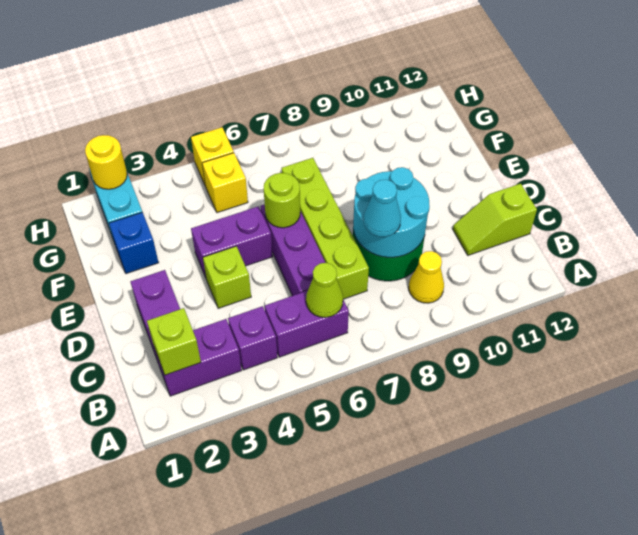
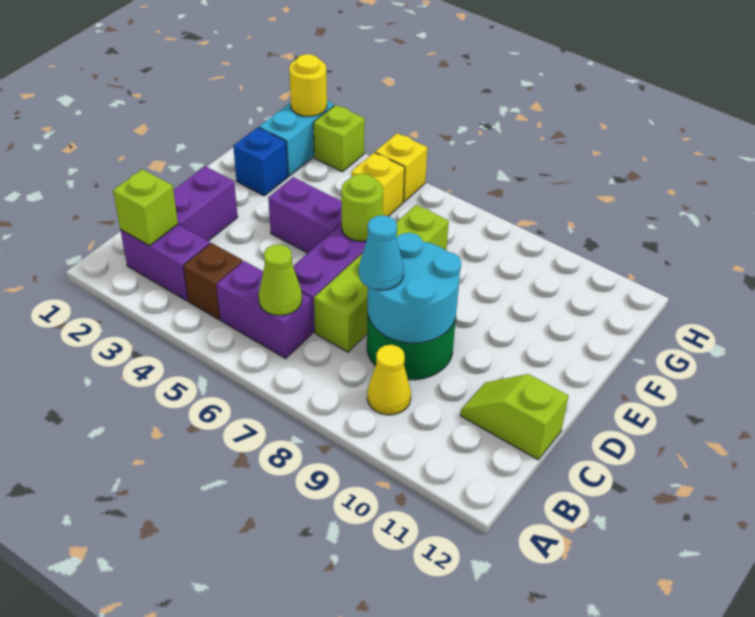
purple 1x1 brick [228,306,277,370] -> brown 1x1 brick [183,243,243,319]
lime 1x1 brick [203,246,251,308] -> lime 1x1 brick moved to [313,105,365,172]

